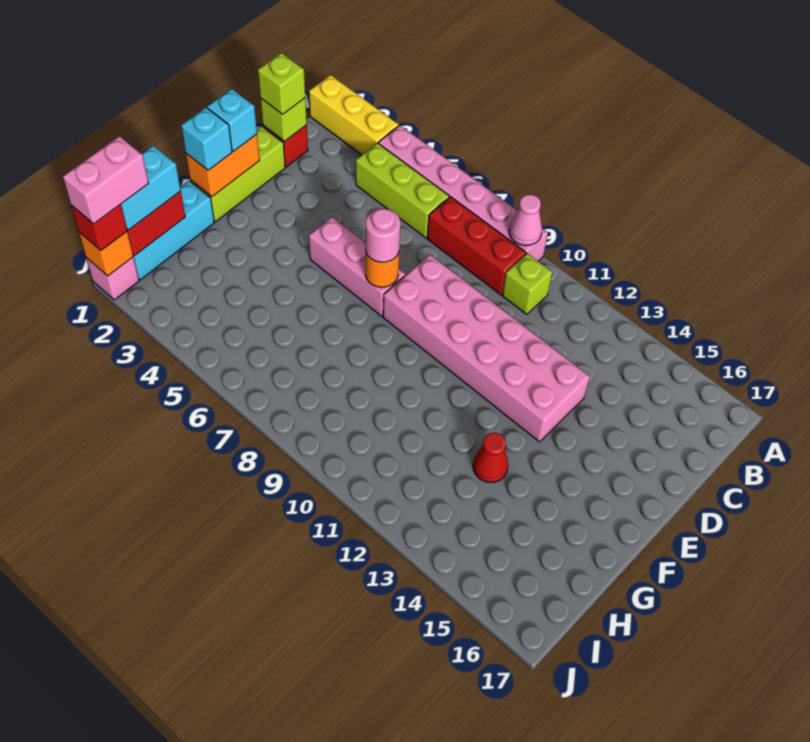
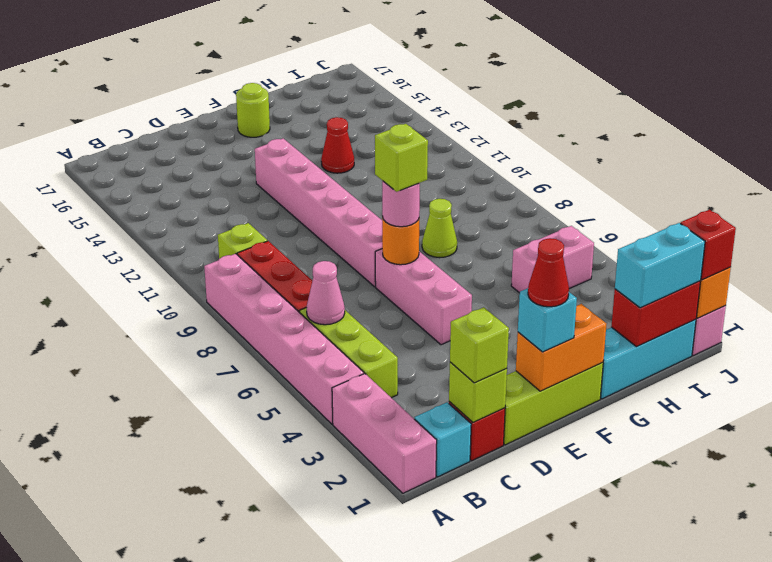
yellow 1x3 brick [309,75,399,155] -> pink 1x3 brick [332,374,437,493]
pink 1x1 cone [509,195,542,246] -> pink 1x1 cone moved to [307,261,345,325]
pink 2x6 brick [383,255,590,442] -> pink 1x6 brick [255,138,382,287]
none -> red 1x1 cone [528,238,569,307]
none -> lime 1x1 brick [375,124,428,192]
cyan 1x1 brick [181,107,232,170] -> cyan 1x1 brick moved to [415,402,471,477]
none -> lime 1x1 round brick [236,83,270,137]
none -> lime 1x1 cone [422,199,457,258]
pink 1x2 brick [63,136,149,224] -> pink 1x2 brick moved to [511,226,594,293]

